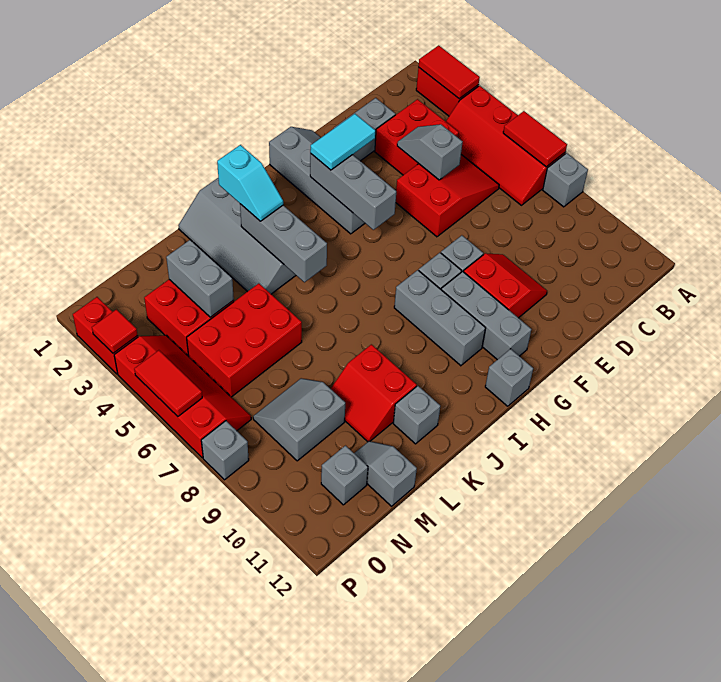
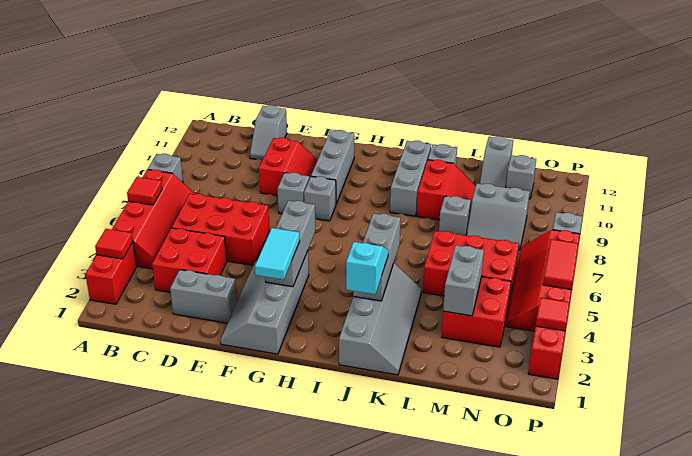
red 1x2 tile [418,45,480,99] -> red 1x1 tile [95,229,133,259]
red 1x2 tile [503,111,567,167] -> red 1x1 tile [127,177,162,205]
red 2x3 slope [396,155,499,237] -> red 2x3 brick [172,194,269,265]
grey 1x2 slope [397,124,462,180] -> grey 1x2 slope moved to [250,105,287,160]
red 2x2 slope [464,253,547,318] -> red 2x2 slope turned to [259,138,317,196]
cyan 1x2 tile [310,114,375,170] -> cyan 1x2 tile turned to [255,228,300,280]
grey 1x3 brick [394,270,486,366] -> grey 1x3 brick moved to [390,141,431,216]
grey 1x1 brick [485,349,533,406] -> grey 1x1 brick moved to [439,196,471,235]

